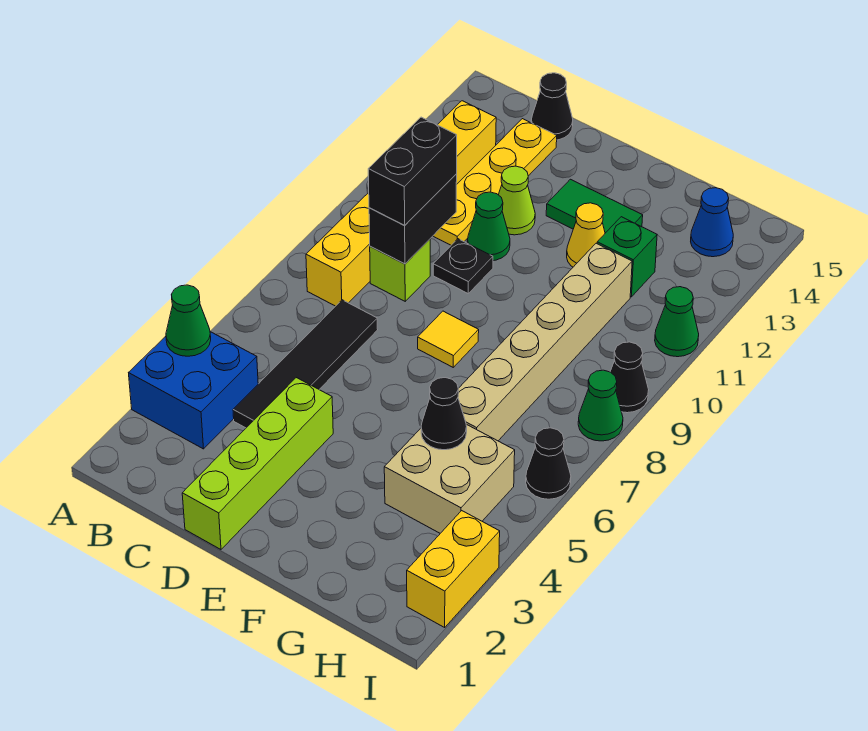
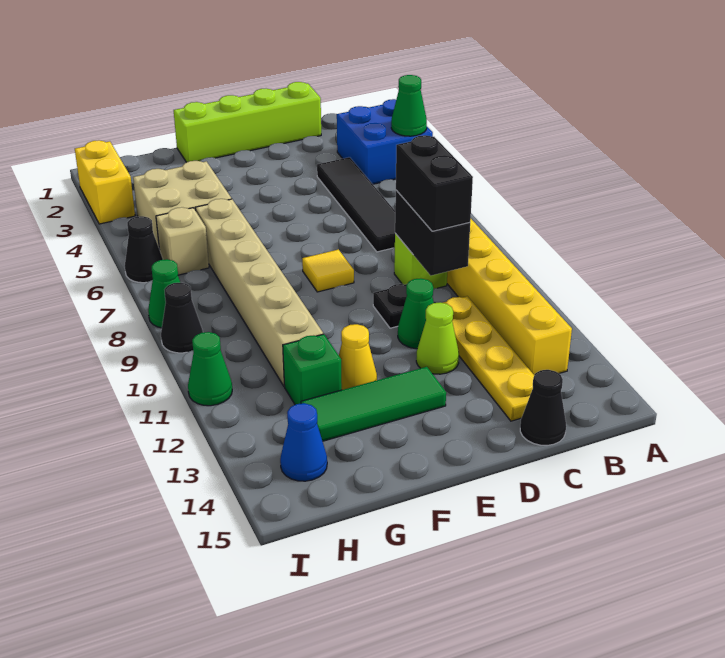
lime 1x4 brick [182,378,333,549] -> lime 1x4 brick turned to [174,82,321,162]
green 1x2 tile [546,179,643,233] -> green 1x3 tile [301,367,446,441]
black 1x1 cone [421,378,467,450] -> none
none -> tan 1x1 brick [156,207,209,275]

